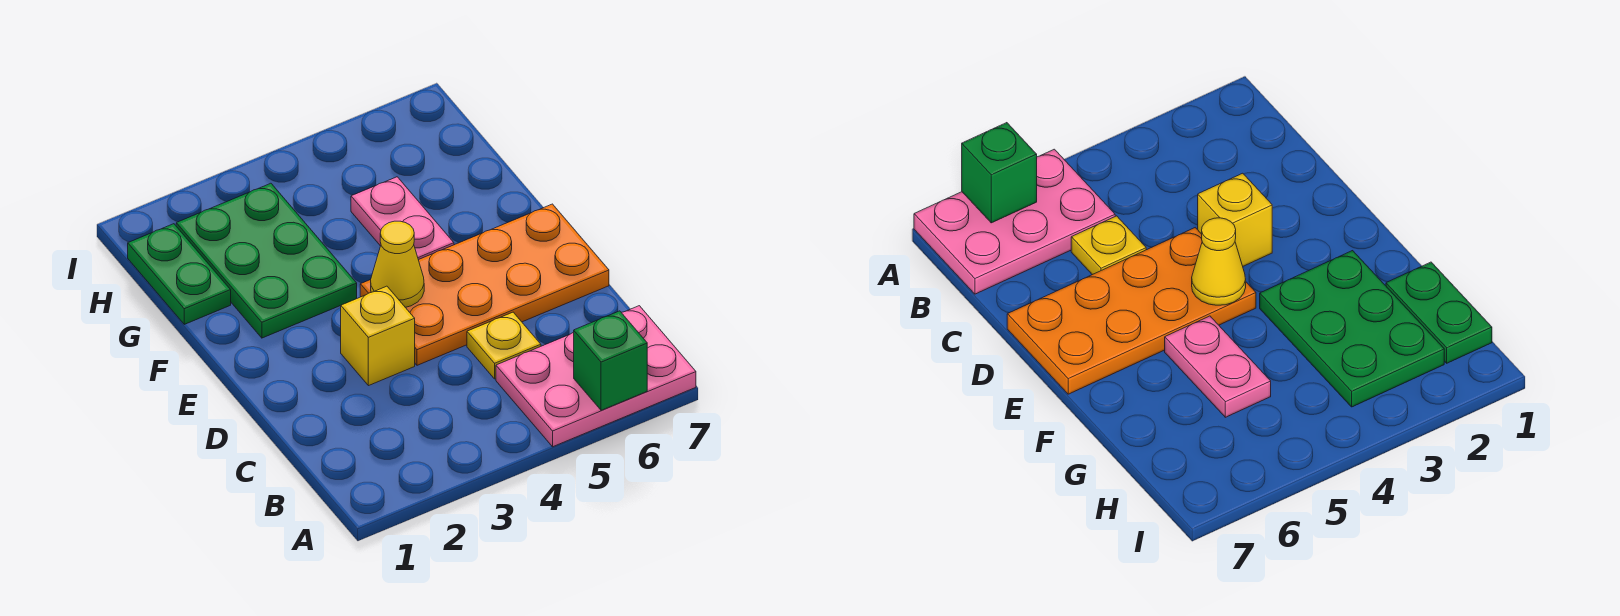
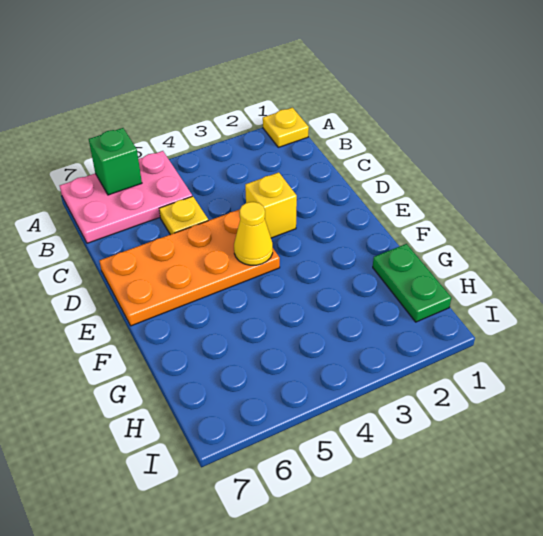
none -> yellow 1x1 plate [263,108,309,147]
green 2x3 plate [176,183,357,338] -> none
pink 1x2 plate [351,177,454,260] -> none

